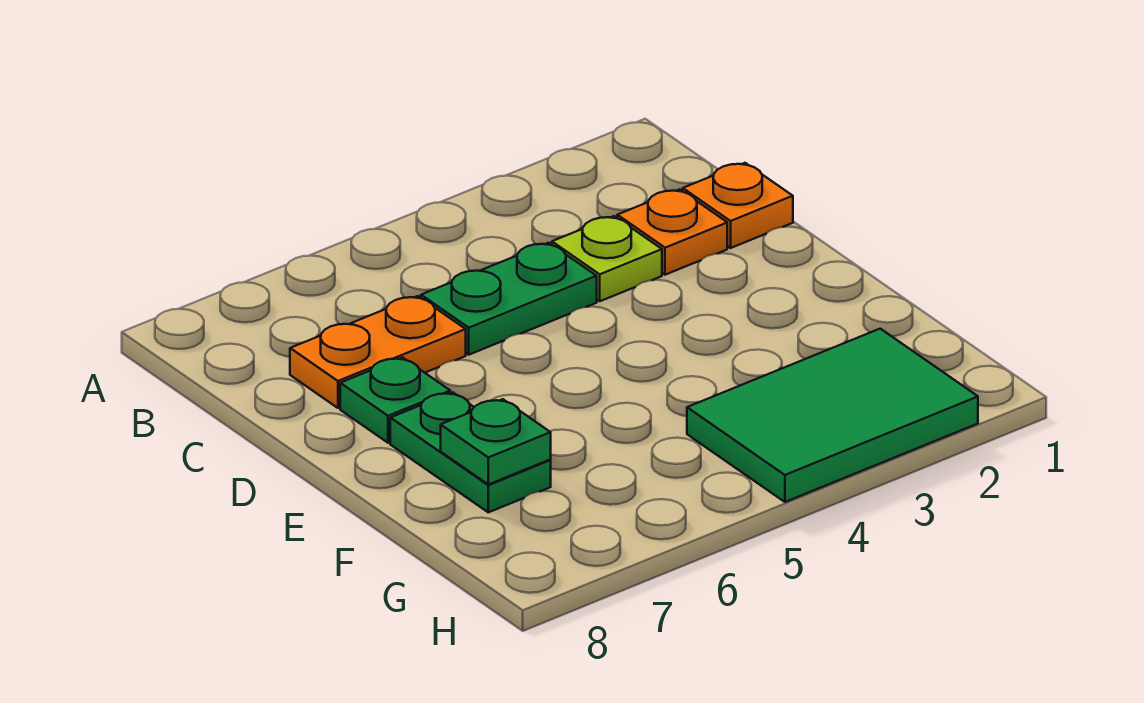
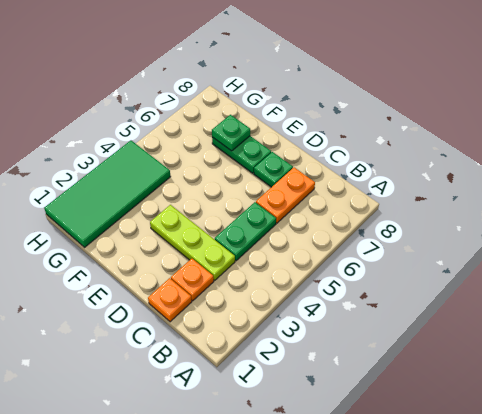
lime 1x1 plate [552,216,662,301] -> lime 1x3 plate [150,205,235,280]
green 2x3 tile [687,329,978,502] -> green 2x4 tile [44,141,171,247]

